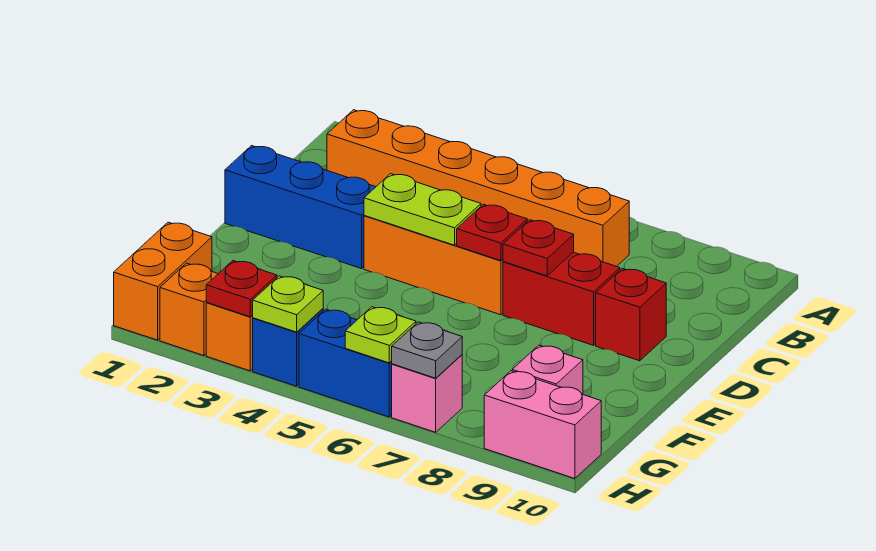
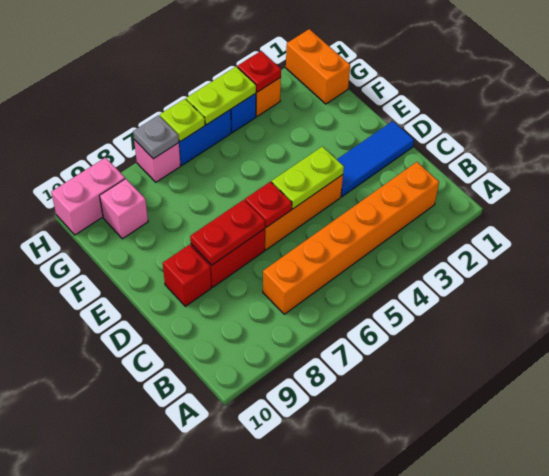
blue 1x3 brick [225,146,375,269] -> blue 1x3 tile [337,121,414,197]
red 1x1 plate [503,220,574,276] -> red 1x2 plate [190,200,265,265]
orange 1x1 brick [160,263,218,356] -> none
lime 1x1 plate [253,276,323,332] -> lime 1x2 plate [186,67,256,125]

